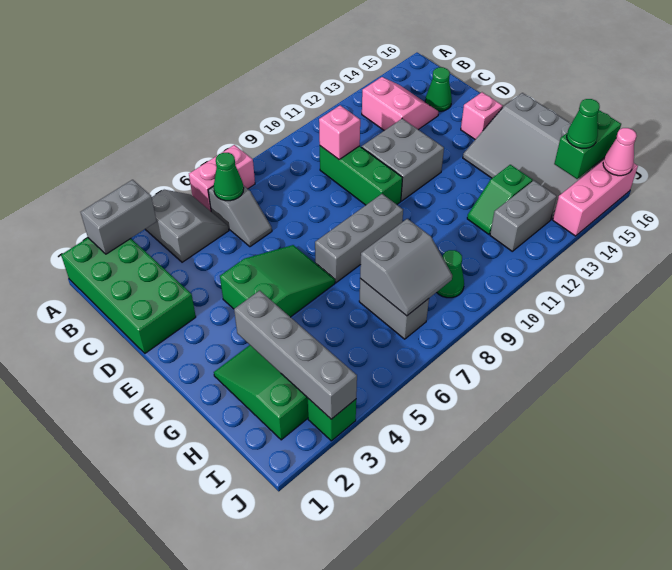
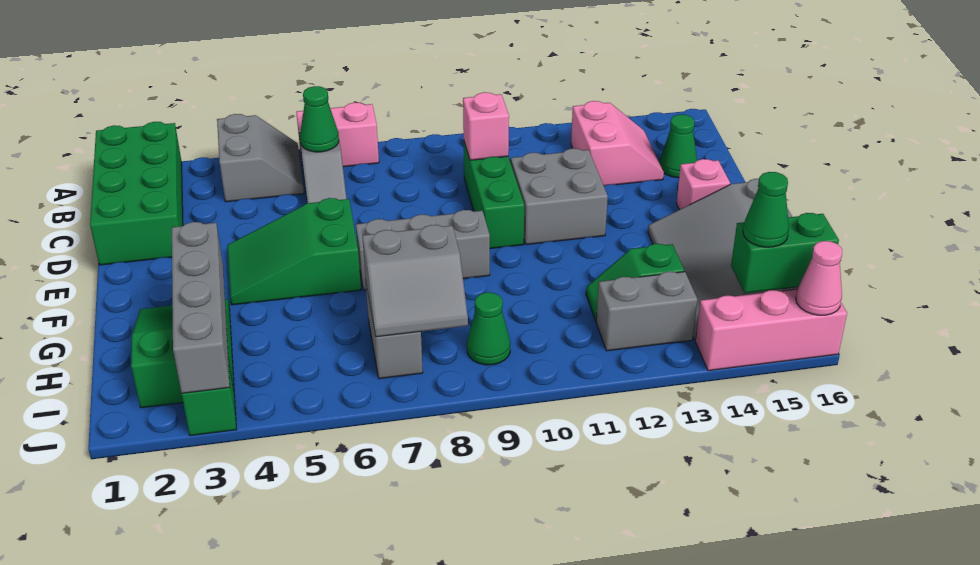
grey 1x2 brick [81,180,157,254] -> none
green 2x3 slope [220,245,335,317] -> green 2x3 slope turned to [227,198,361,305]

